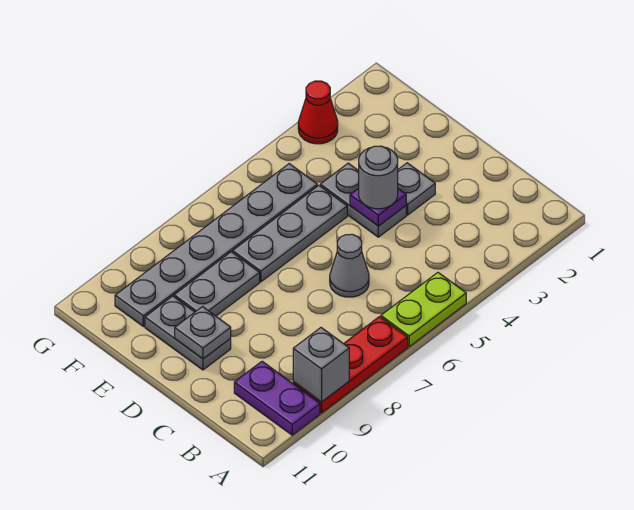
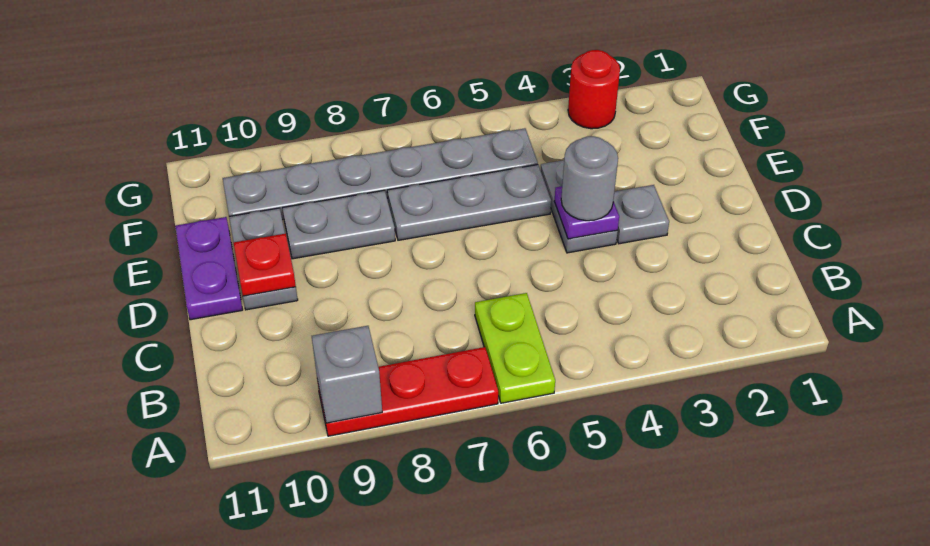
lime 1x2 plate [381,273,466,347] -> lime 1x2 plate turned to [475,293,555,403]
purple 1x2 plate [234,361,320,435] -> purple 1x2 plate moved to [175,217,243,320]
grey 1x1 cone [330,234,369,297] -> none
grey 1x1 plate [175,307,231,359] -> red 1x1 plate [233,233,296,296]
red 1x1 cone [298,81,338,144] -> red 1x1 round brick [568,50,620,129]

